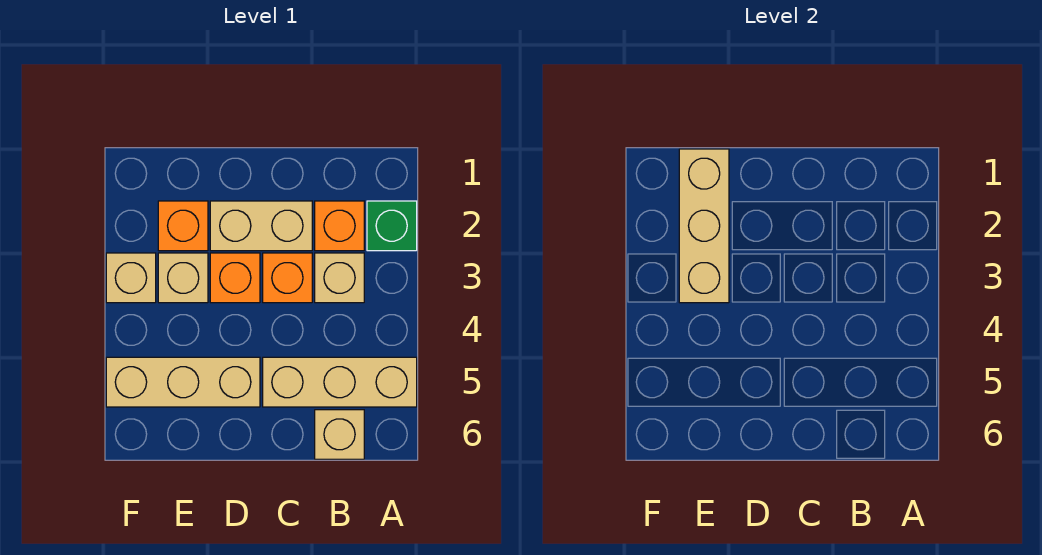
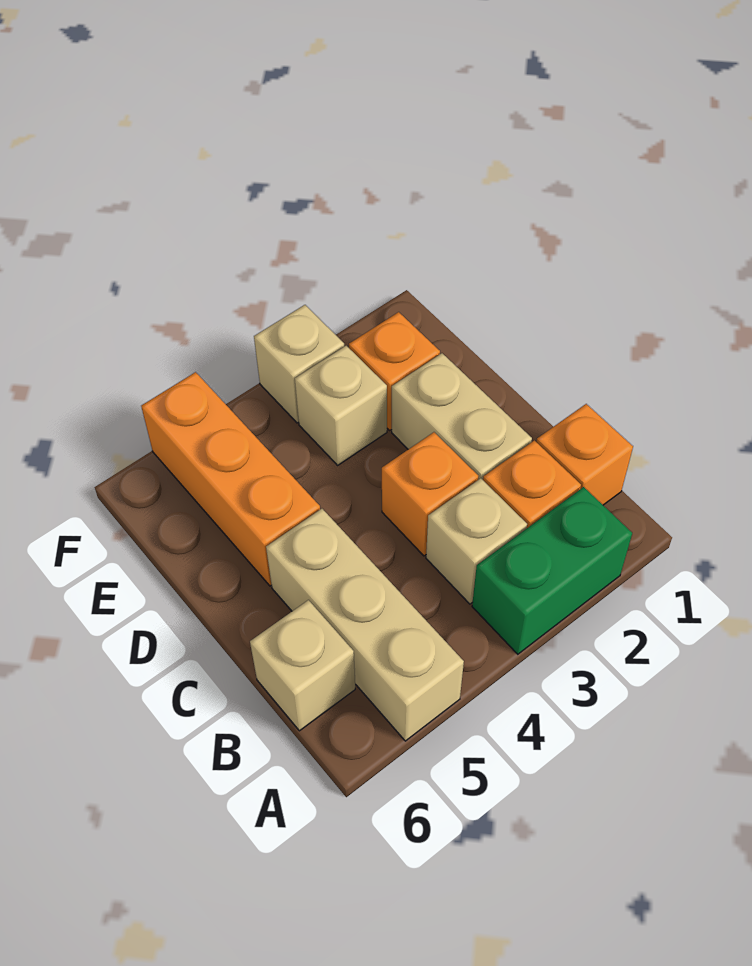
green 1x1 brick [367,201,417,251] -> green 1x2 brick [472,487,632,654]
orange 1x1 brick [210,253,260,303] -> orange 1x1 brick moved to [536,404,633,505]
tan 1x3 brick [106,357,260,407] -> orange 1x3 brick [141,372,320,586]
tan 1x3 brick [679,149,729,303] -> none

